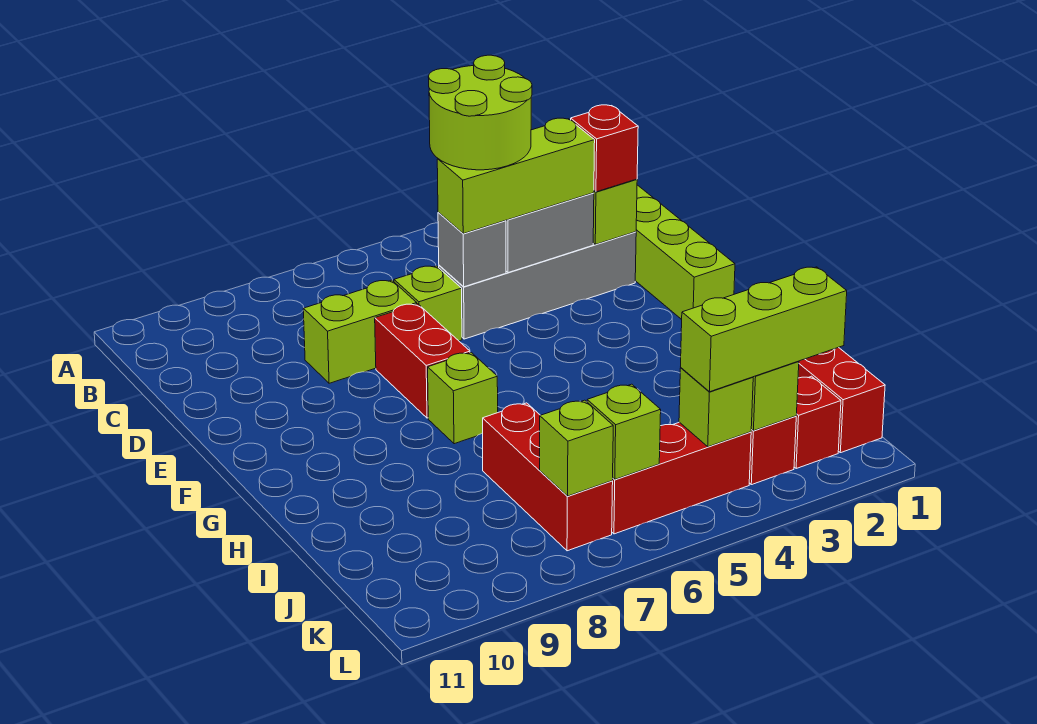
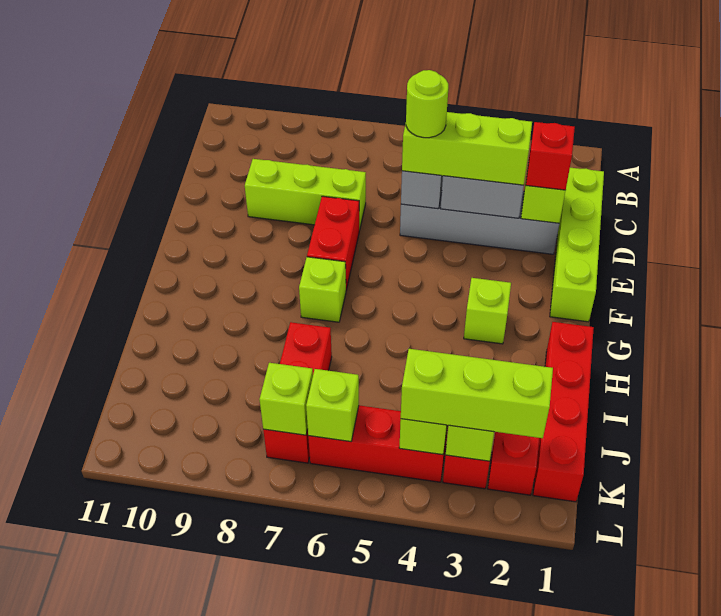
lime 2x2 round brick [428,55,532,170] -> lime 1x1 round brick [406,70,448,138]
lime 1x1 brick [394,266,462,341] -> lime 1x1 brick moved to [464,278,511,344]
lime 1x2 brick [303,280,417,383] -> lime 1x3 brick [245,159,366,230]

